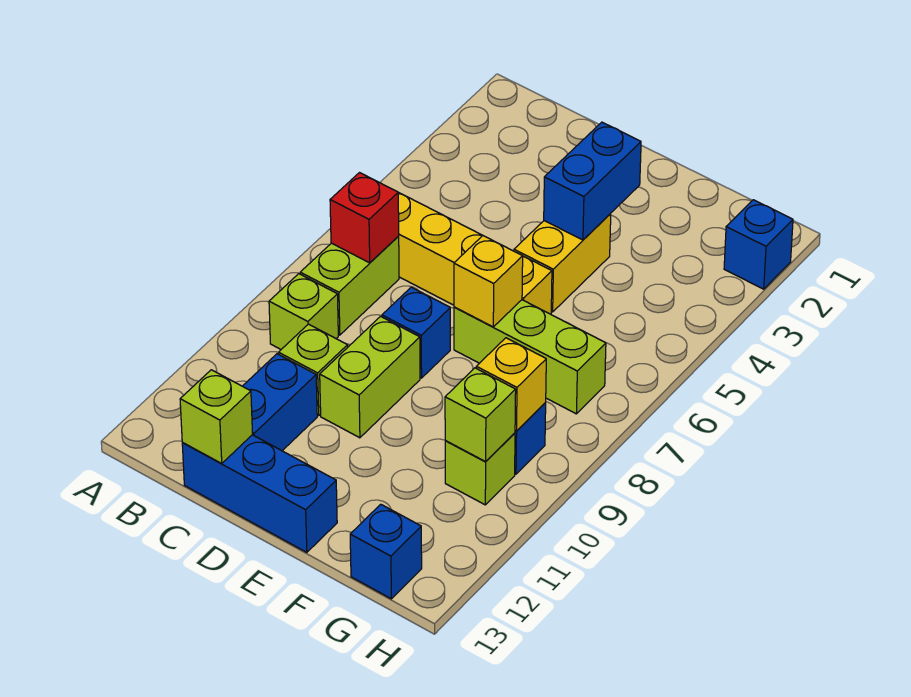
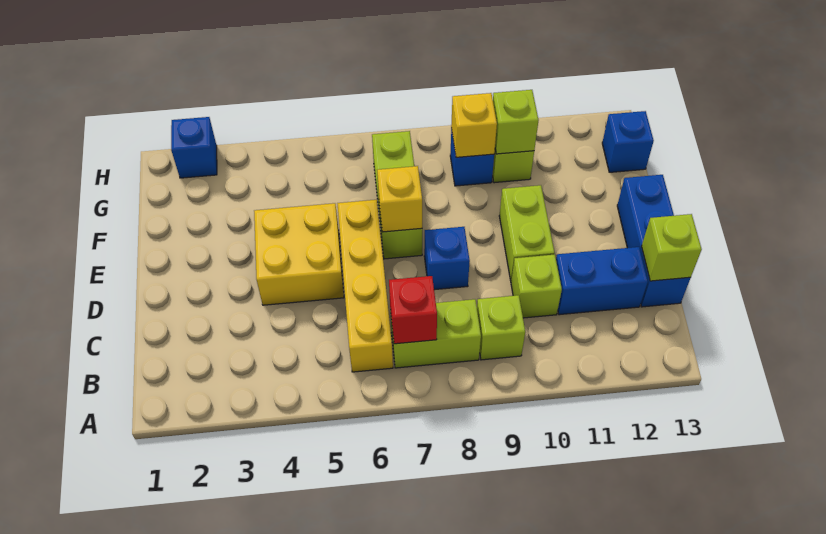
lime 1x2 brick [320,316,420,438] -> lime 1x2 brick turned to [499,185,554,281]
blue 1x2 brick [544,122,641,240] -> none
yellow 1x2 brick [514,213,611,312] -> yellow 2x2 brick [254,203,344,305]

